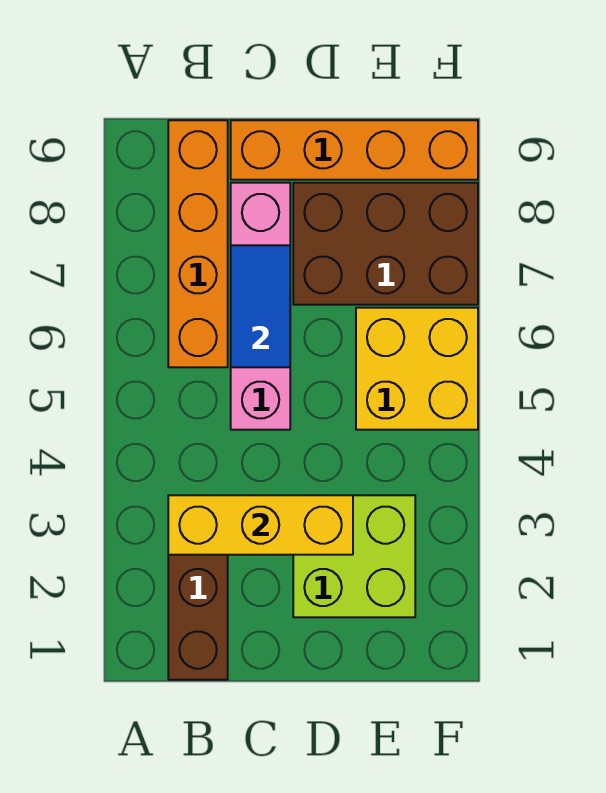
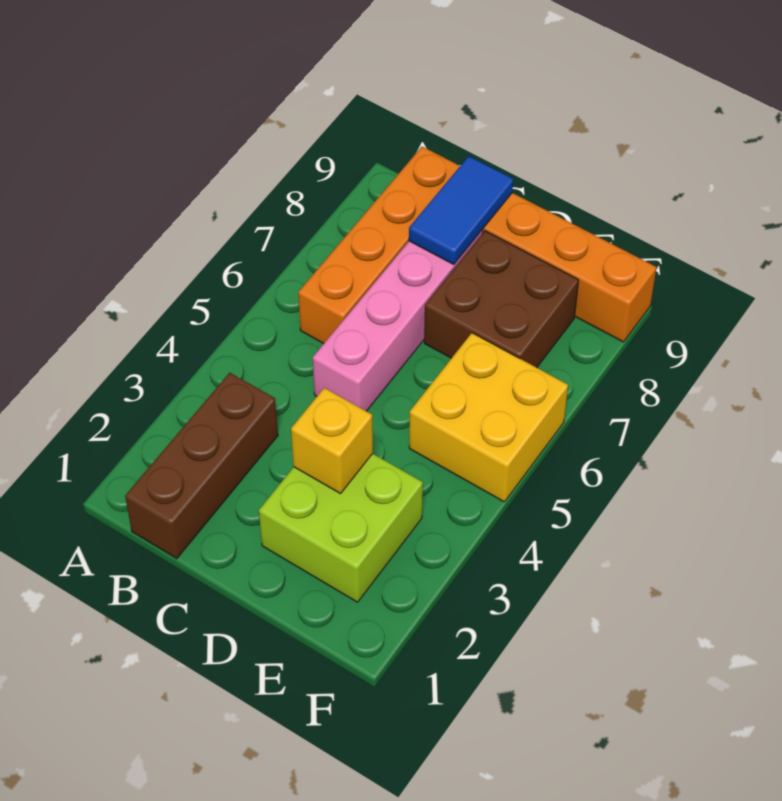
yellow 1x3 brick [168,495,353,555] -> yellow 1x1 brick [291,388,373,494]
blue 1x2 tile [231,245,290,367] -> blue 1x2 tile moved to [409,156,513,264]
brown 2x3 brick [293,183,478,305] -> brown 2x2 brick [424,231,579,368]

